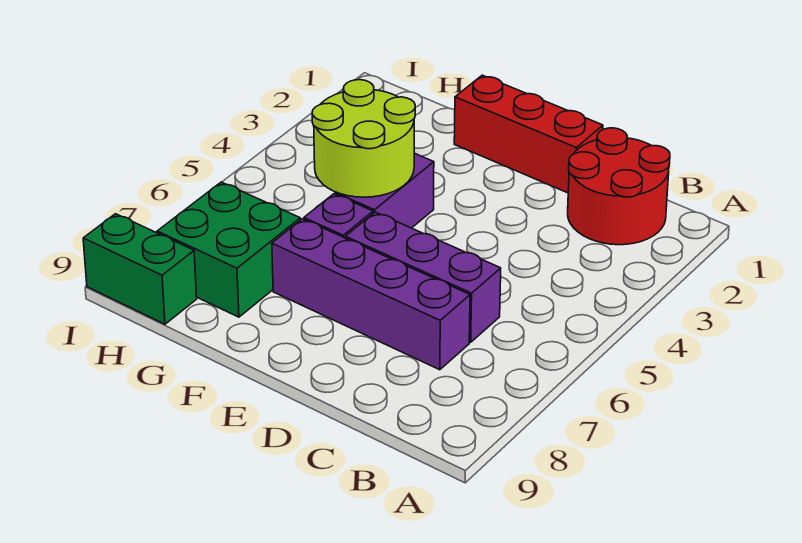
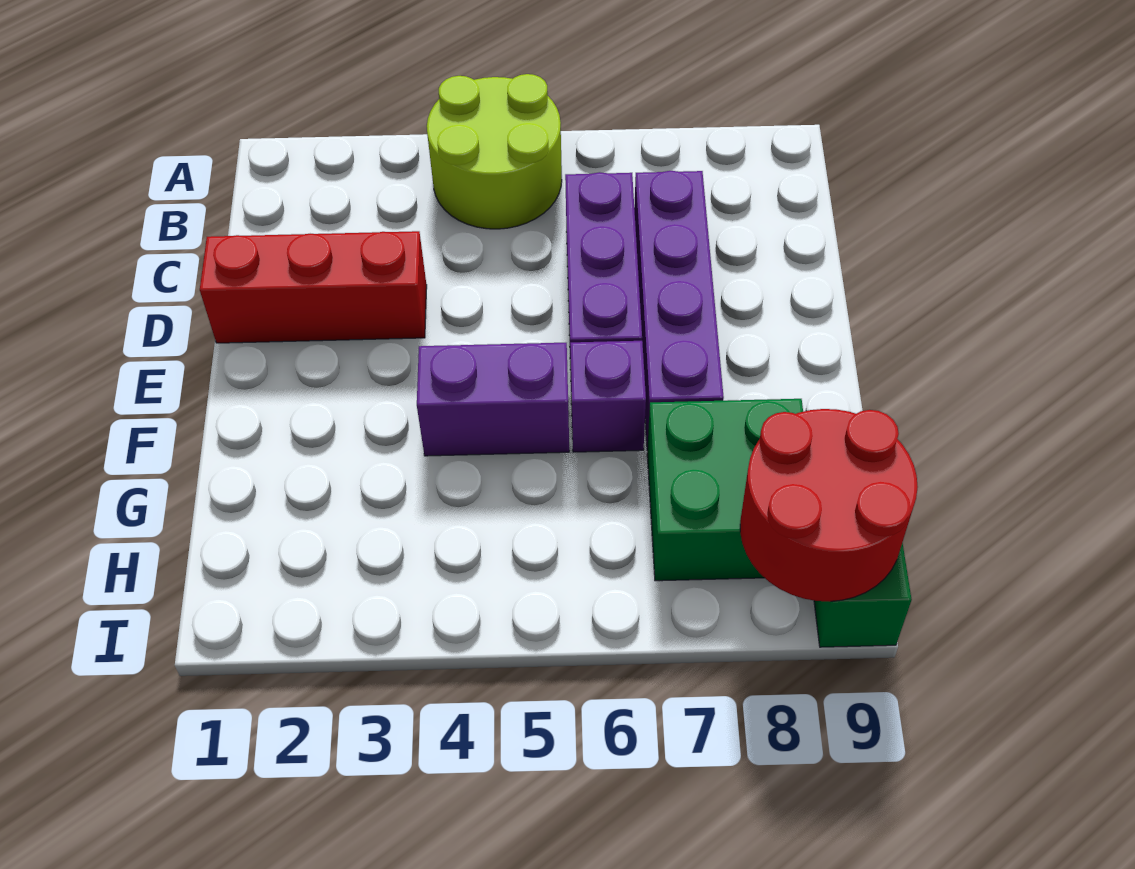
red 2x2 round brick [568,128,670,245] -> red 2x2 round brick moved to [740,409,918,602]
red 1x3 brick [454,75,603,193] -> red 1x3 brick turned to [200,231,427,343]
lime 2x2 round brick [312,80,415,197] -> lime 2x2 round brick moved to [427,74,562,229]

